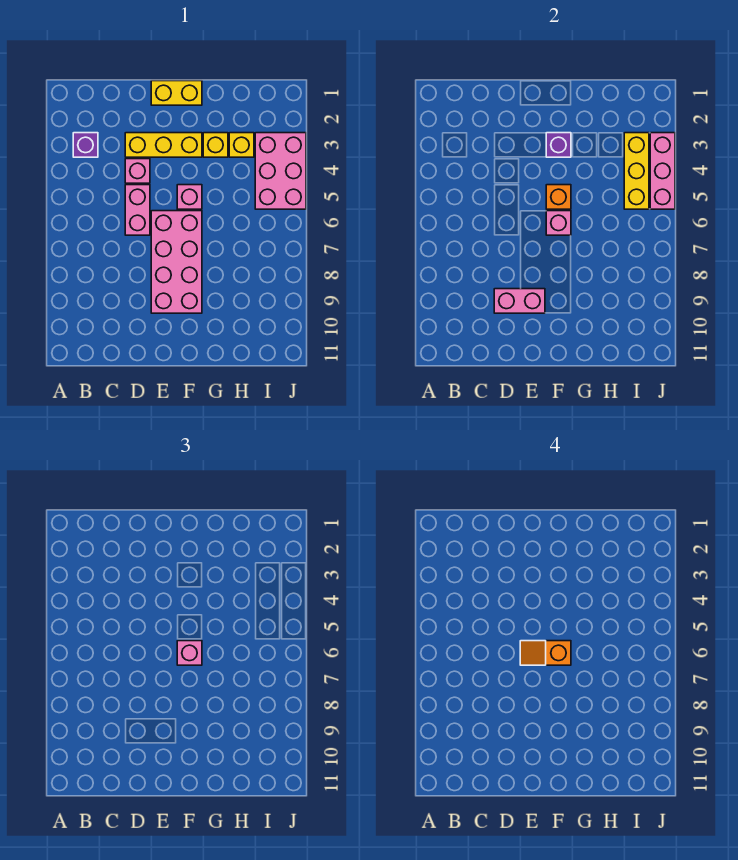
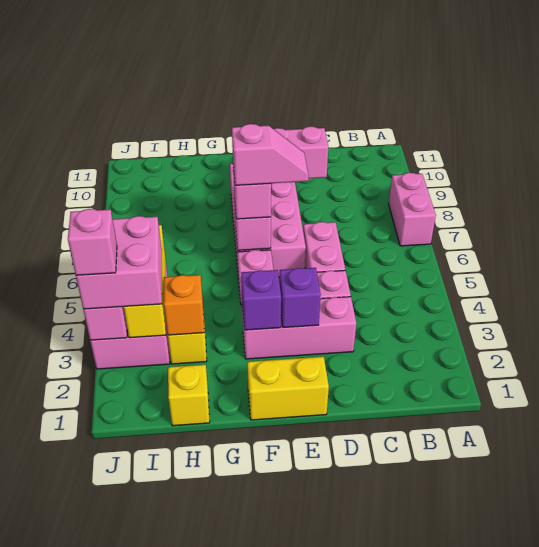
none -> pink 1x2 brick [389,173,436,246]
purple 1x1 brick [73,133,98,157] -> purple 1x1 brick moved to [279,268,321,328]
yellow 1x3 brick [125,133,202,157] -> pink 1x3 brick [242,297,356,359]
orange 1x2 slope [520,641,571,665] -> pink 1x2 slope [232,124,308,185]
orange 1x1 brick [546,185,571,209] -> orange 1x1 brick moved to [164,275,204,335]
yellow 1x1 brick [203,133,228,157] -> yellow 1x1 brick moved to [168,365,210,426]
none -> pink 2x2 brick [76,216,162,309]
none -> pink 1x1 brick [68,209,117,275]

